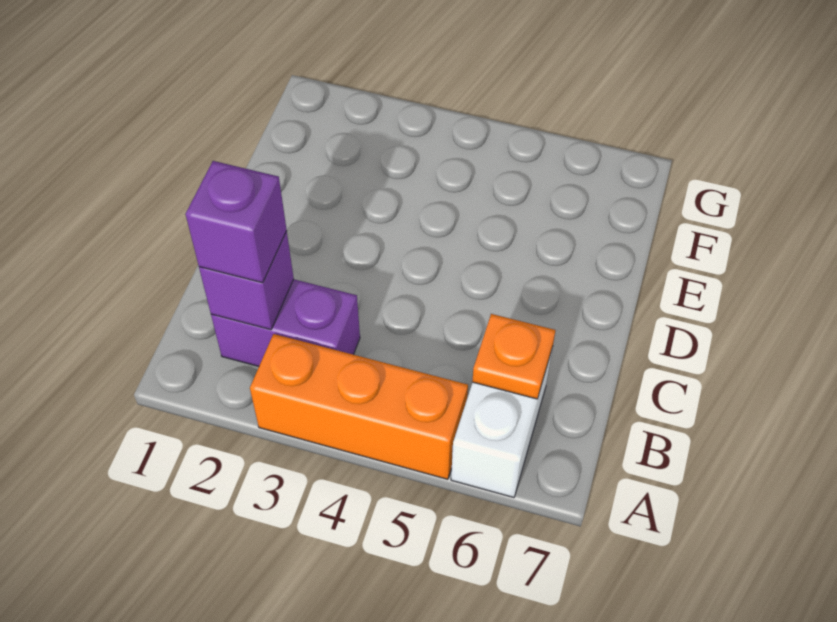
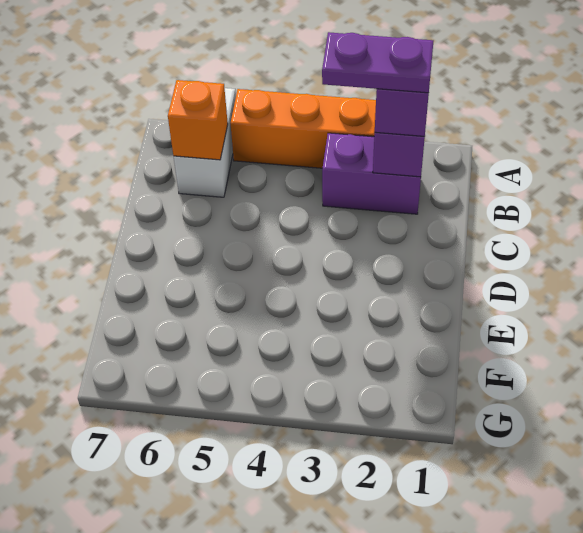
none -> purple 1x2 plate [322,32,433,93]
orange 1x1 plate [472,314,555,399] -> orange 1x1 brick [168,80,228,160]

